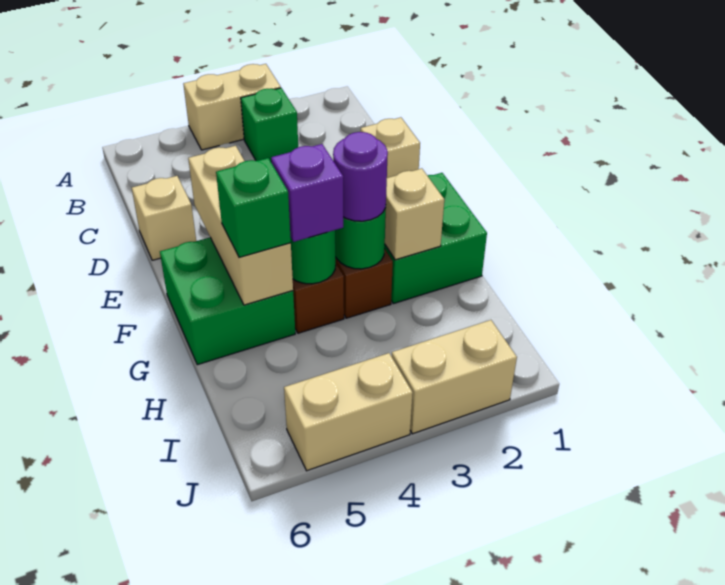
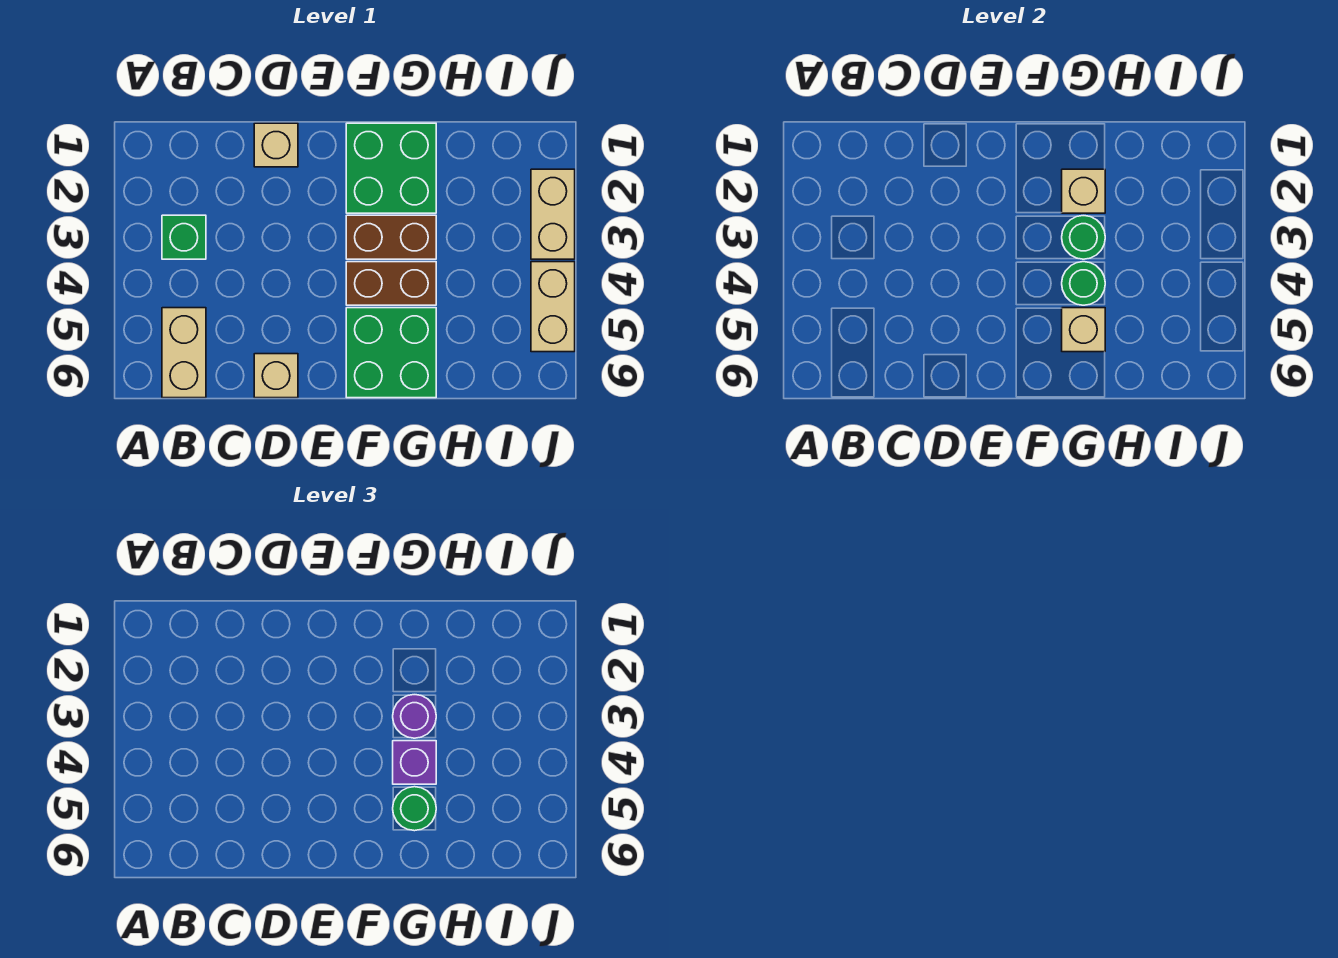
tan 1x2 brick [183,64,281,150] -> tan 1x2 brick moved to [162,308,206,398]
tan 1x3 brick [188,146,293,305] -> tan 1x1 brick [1062,308,1105,352]
green 1x1 brick [216,158,291,257] -> green 1x1 round brick [393,787,436,831]

